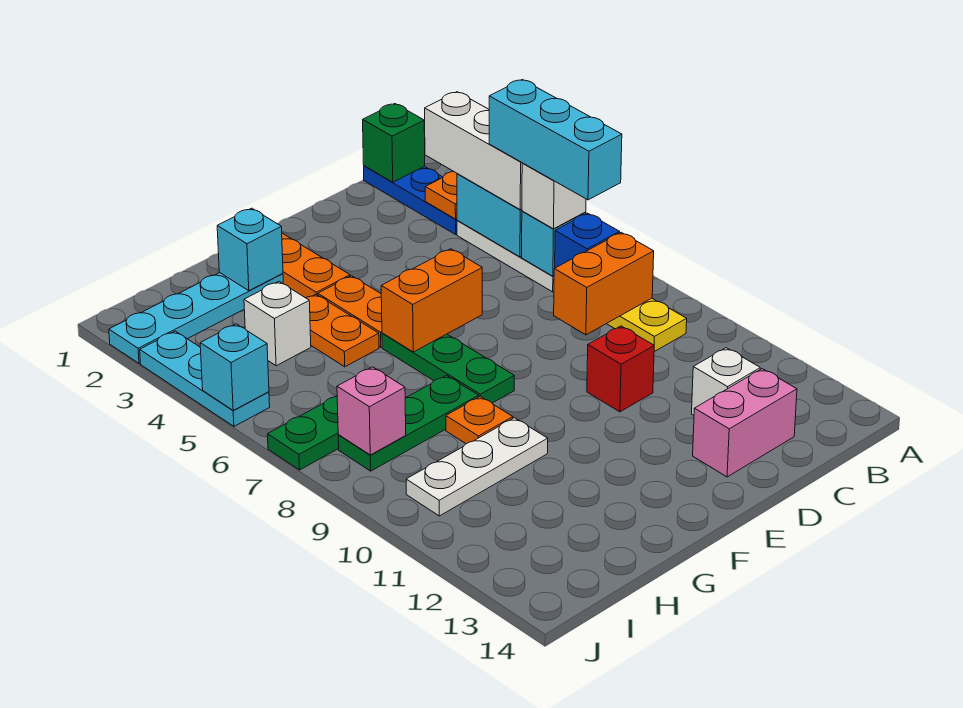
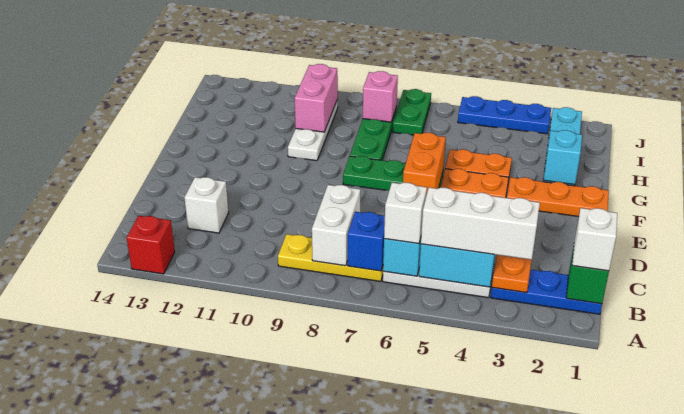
cyan 1x3 brick [489,80,622,200] -> none
orange 1x2 brick [554,232,654,335] -> white 1x2 brick [312,185,361,266]
pink 1x2 brick [693,369,797,477] -> pink 1x2 brick moved to [295,64,338,132]
red 1x1 brick [587,326,654,412] -> red 1x1 brick moved to [127,216,175,274]
orange 1x1 plate [446,396,513,444] -> none
white 1x1 brick [244,282,311,366] -> white 1x1 brick moved to [572,208,617,271]
cyan 1x3 plate [140,331,270,426] -> blue 1x3 plate [458,96,551,134]
cyan 1x1 brick [200,324,269,410] -> none

